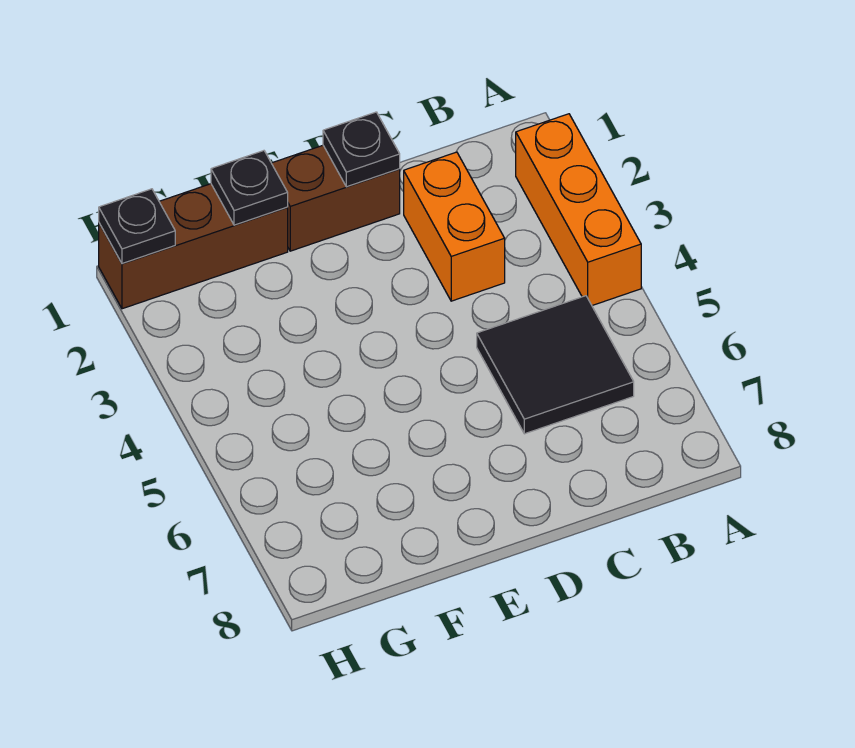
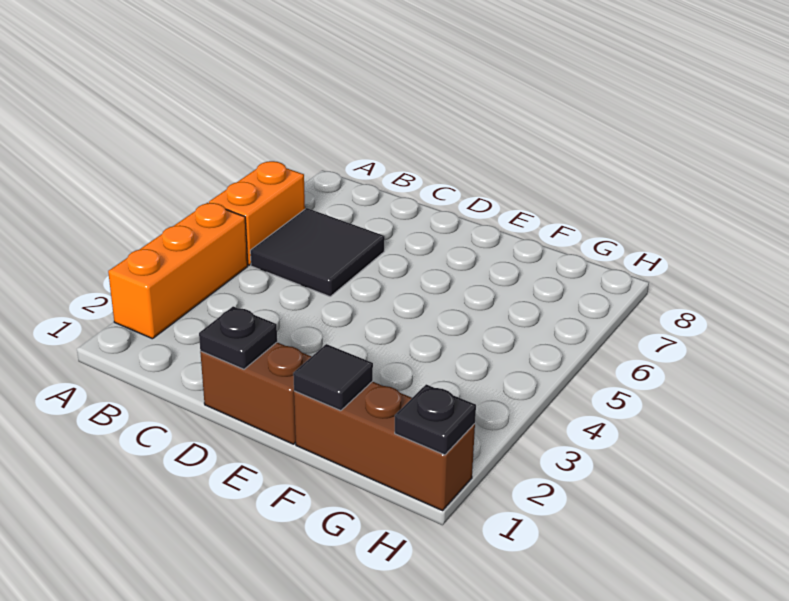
orange 1x2 brick [404,152,505,301] -> orange 1x2 brick moved to [209,161,305,265]
black 1x1 plate [211,151,288,225] -> black 1x1 tile [293,344,373,411]

